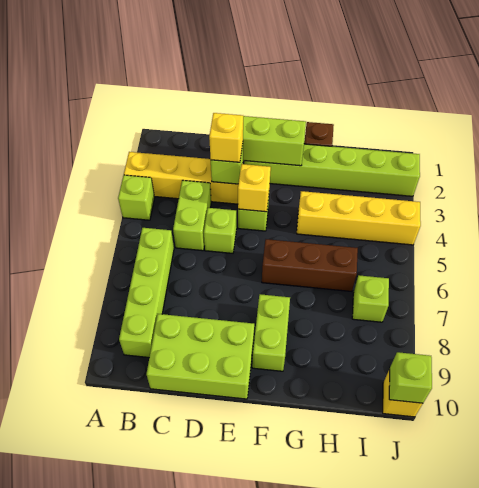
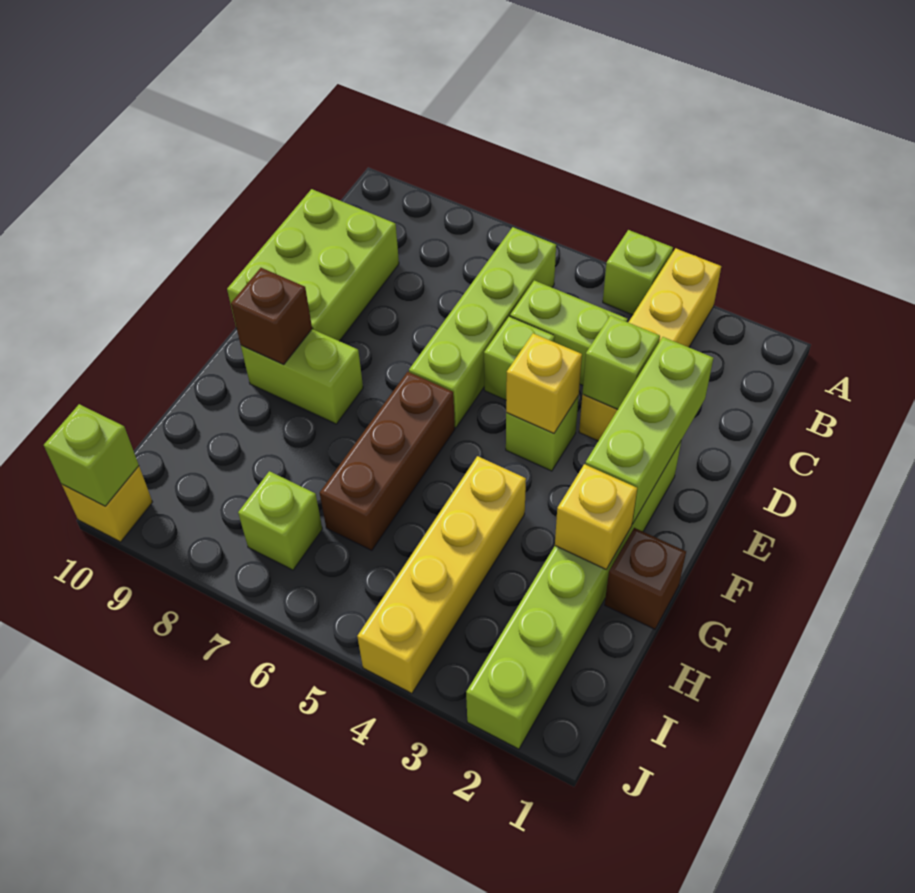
lime 1x4 brick [119,228,174,357] -> lime 1x4 brick turned to [409,227,556,428]
yellow 1x1 brick [209,113,243,162] -> yellow 1x1 brick moved to [555,464,637,569]
none -> brown 1x1 brick [231,268,312,365]

